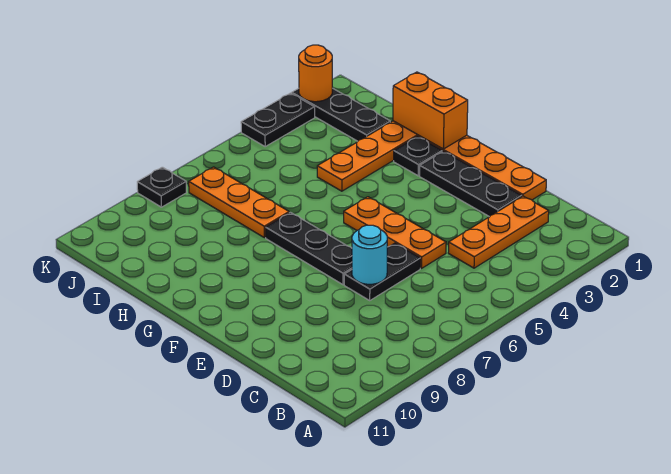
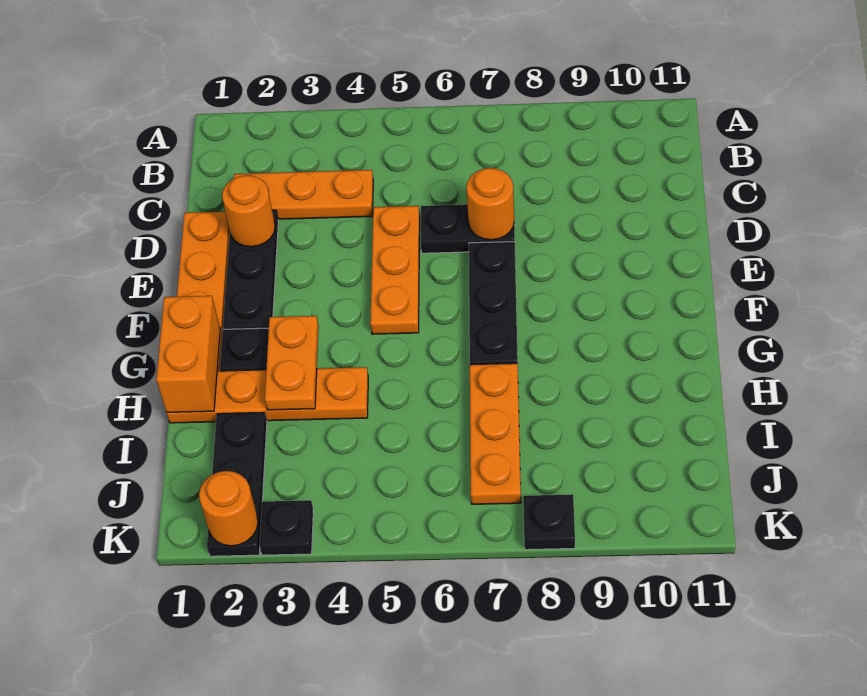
none -> orange 1x1 round brick [222,175,275,247]
cyan 1x1 round brick [352,225,387,284] -> orange 1x1 round brick [466,168,514,240]
none -> orange 1x2 plate [265,316,319,410]
black 1x2 plate [241,93,315,146] -> black 1x1 plate [259,500,313,555]

